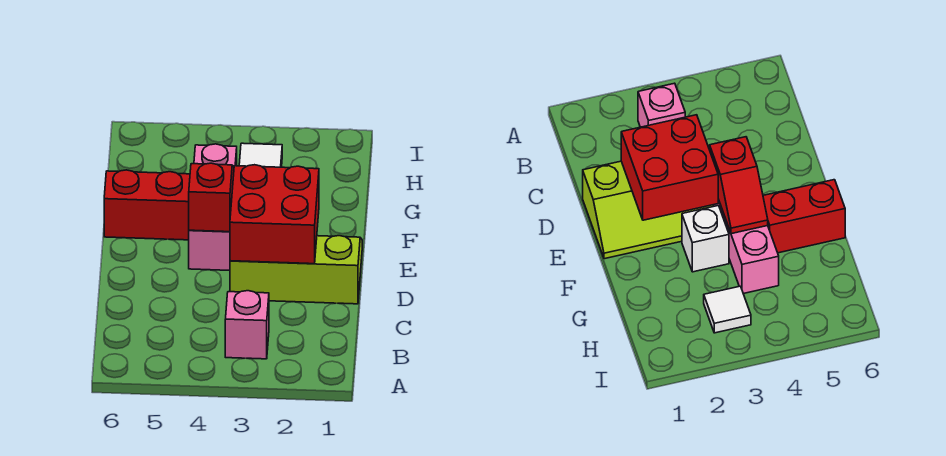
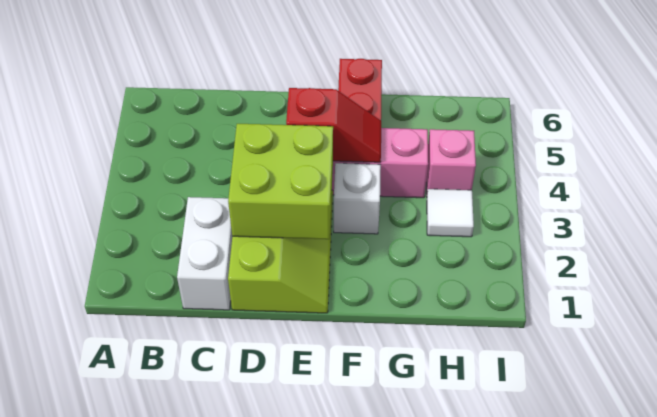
pink 1x1 brick [225,291,269,359] -> pink 1x1 brick moved to [426,129,476,194]
none -> white 1x2 brick [177,197,232,310]
red 2x2 brick [230,165,319,264] -> lime 2x2 brick [228,124,333,239]

